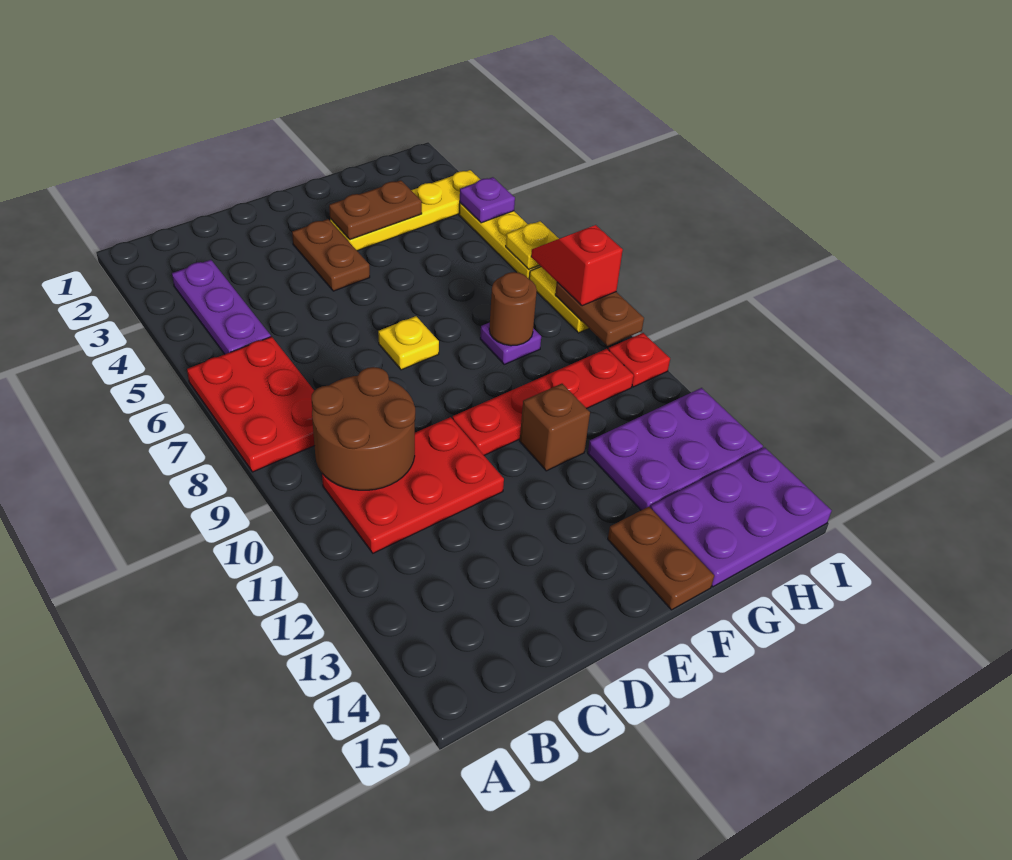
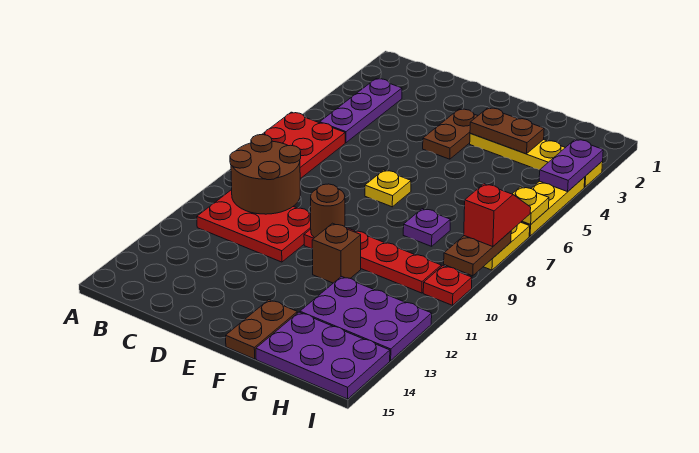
brown 1x1 round brick [489,272,537,346] -> brown 1x1 round brick moved to [311,184,345,238]
purple 1x1 plate [460,177,515,223] -> purple 1x2 plate [539,139,603,192]

